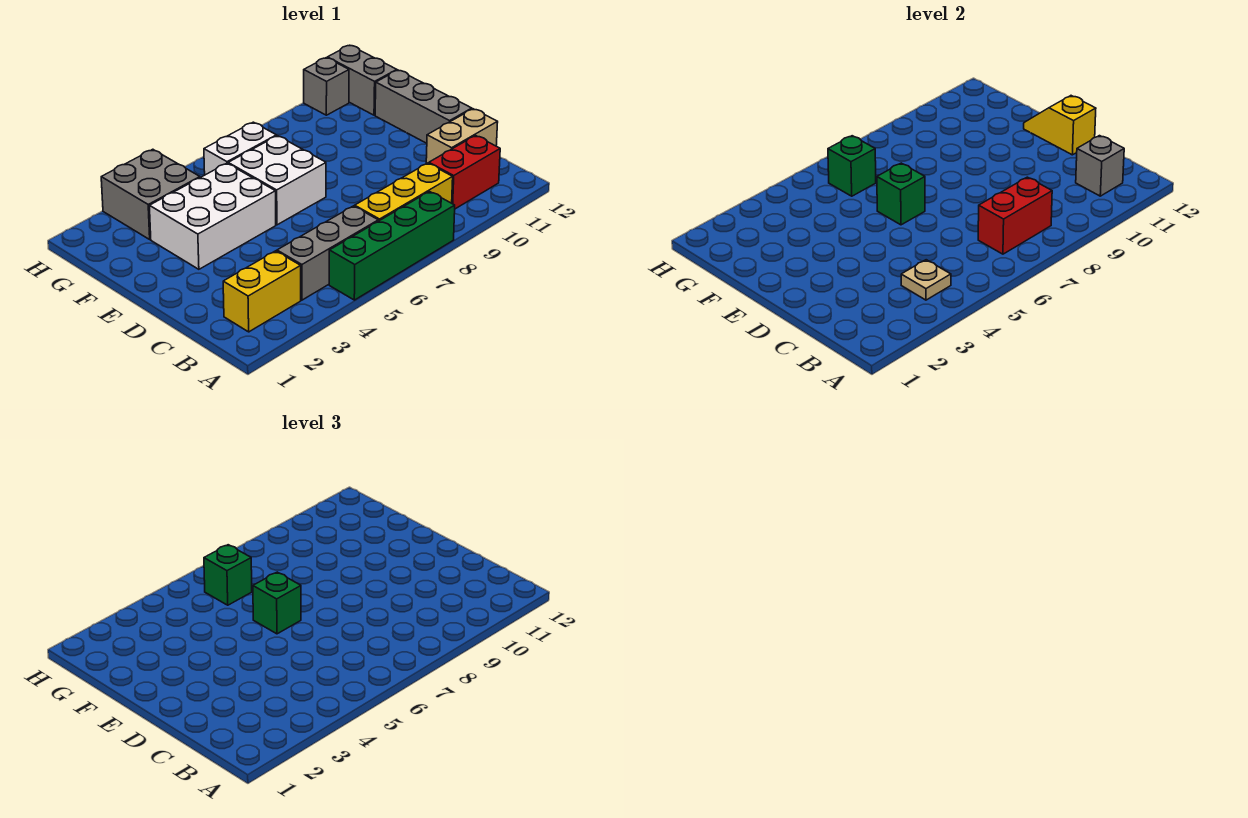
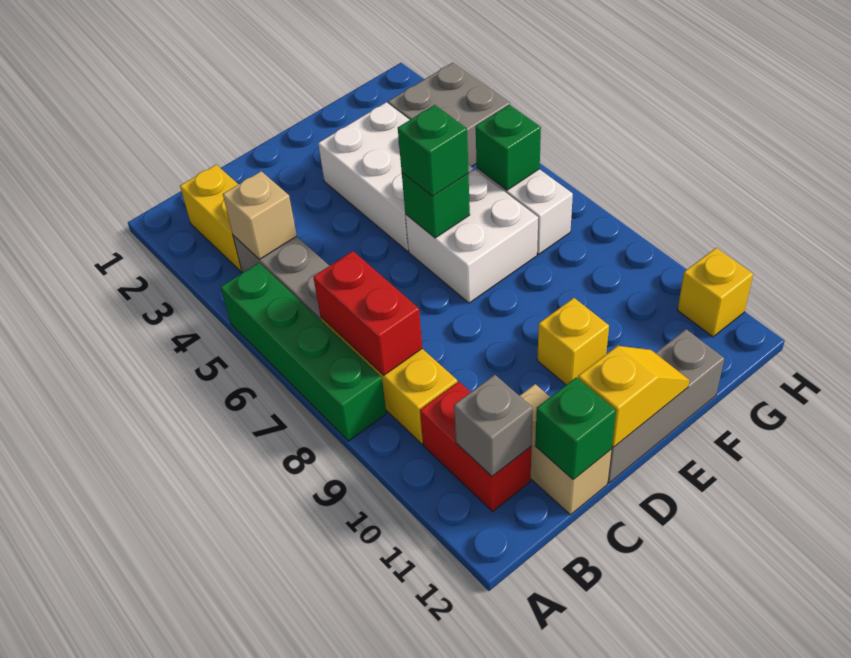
tan 1x1 plate [901,260,951,300] -> tan 1x1 brick [223,171,297,259]
none -> yellow 1x1 brick [537,298,609,385]
green 1x1 brick [204,545,252,605] -> green 1x1 brick moved to [535,377,616,480]
grey 1x2 brick [327,45,397,115] -> none
grey 1x1 brick [304,58,349,115] -> yellow 1x1 brick [678,248,753,337]

